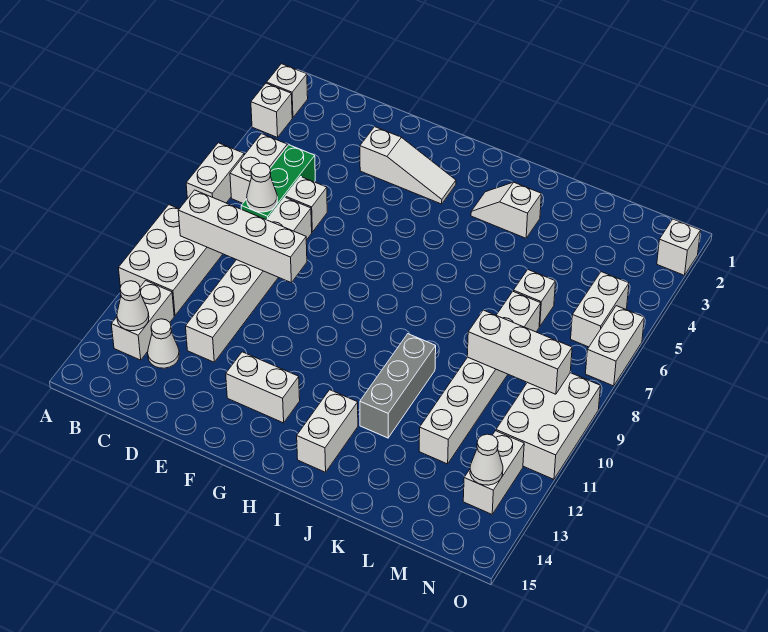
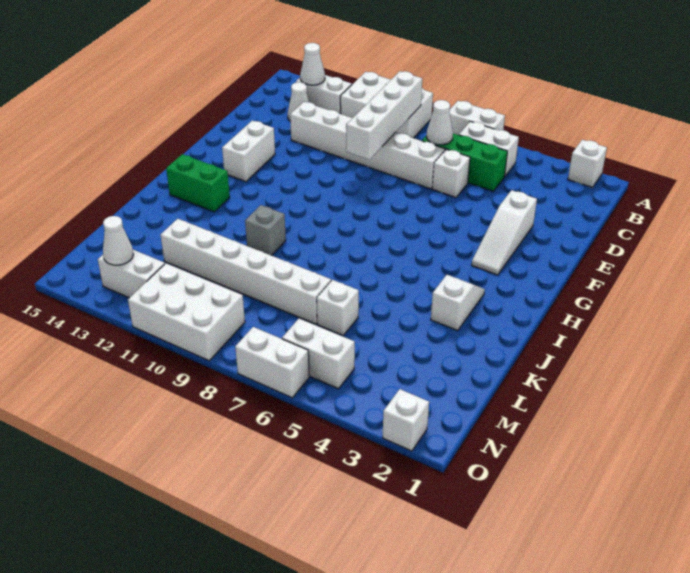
white 1x1 brick [251,83,292,137] -> none
white 1x2 brick [297,390,358,472] -> green 1x2 brick [166,154,230,212]
grey 1x3 brick [360,334,436,438] -> grey 1x1 brick [245,205,286,256]
white 1x3 brick [467,310,572,394] -> none

